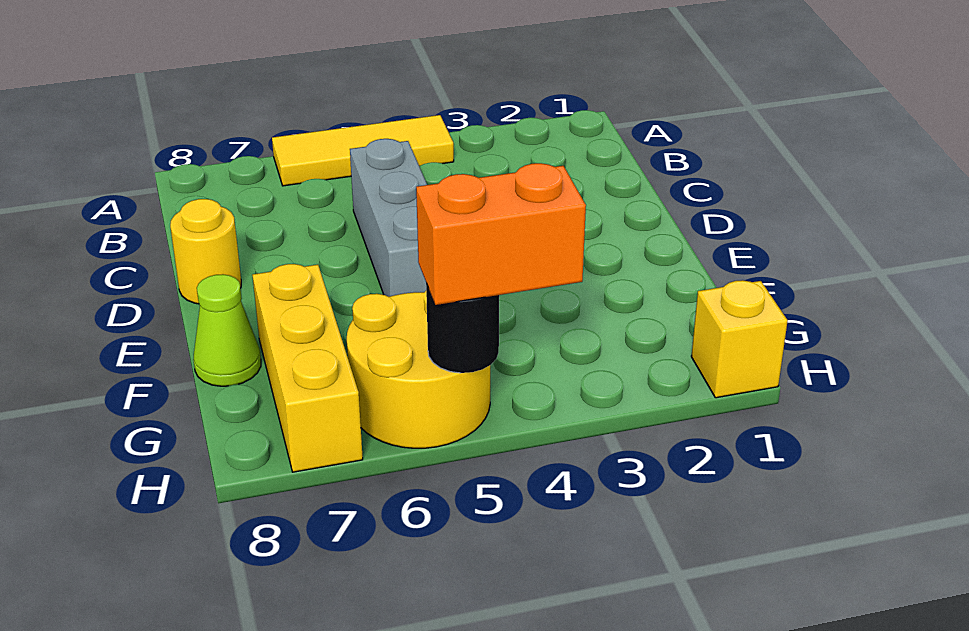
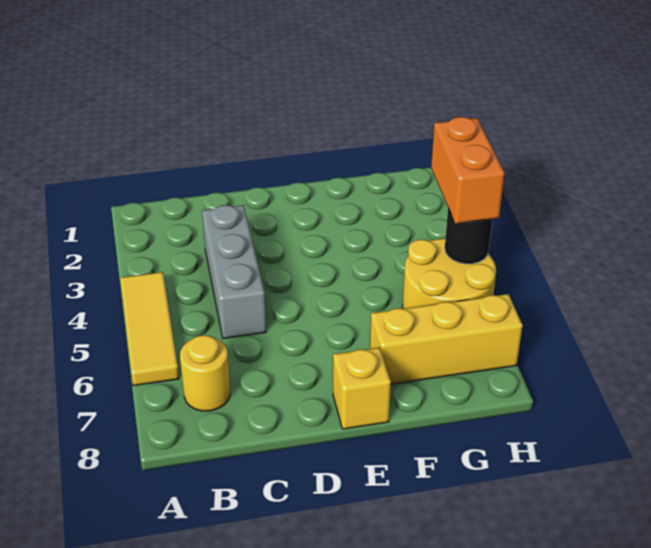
grey 1x3 brick [350,139,427,297] -> grey 1x3 brick turned to [202,205,266,339]
yellow 1x1 round brick [170,199,241,304] -> yellow 1x1 round brick moved to [180,335,230,411]
lime 1x1 cone [193,274,261,386] -> none
yellow 1x1 brick [691,280,788,398] -> yellow 1x1 brick moved to [333,348,391,429]

